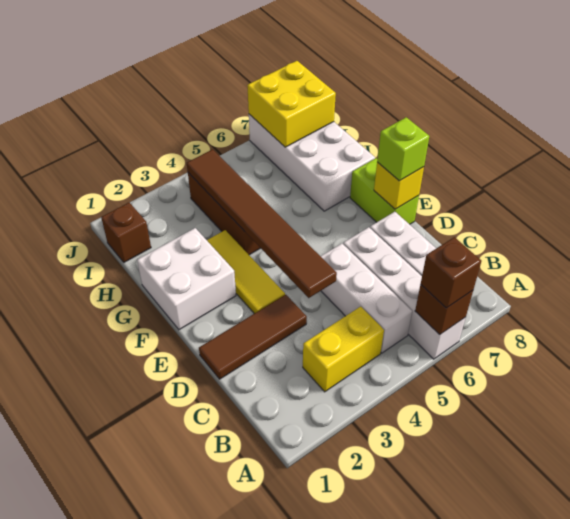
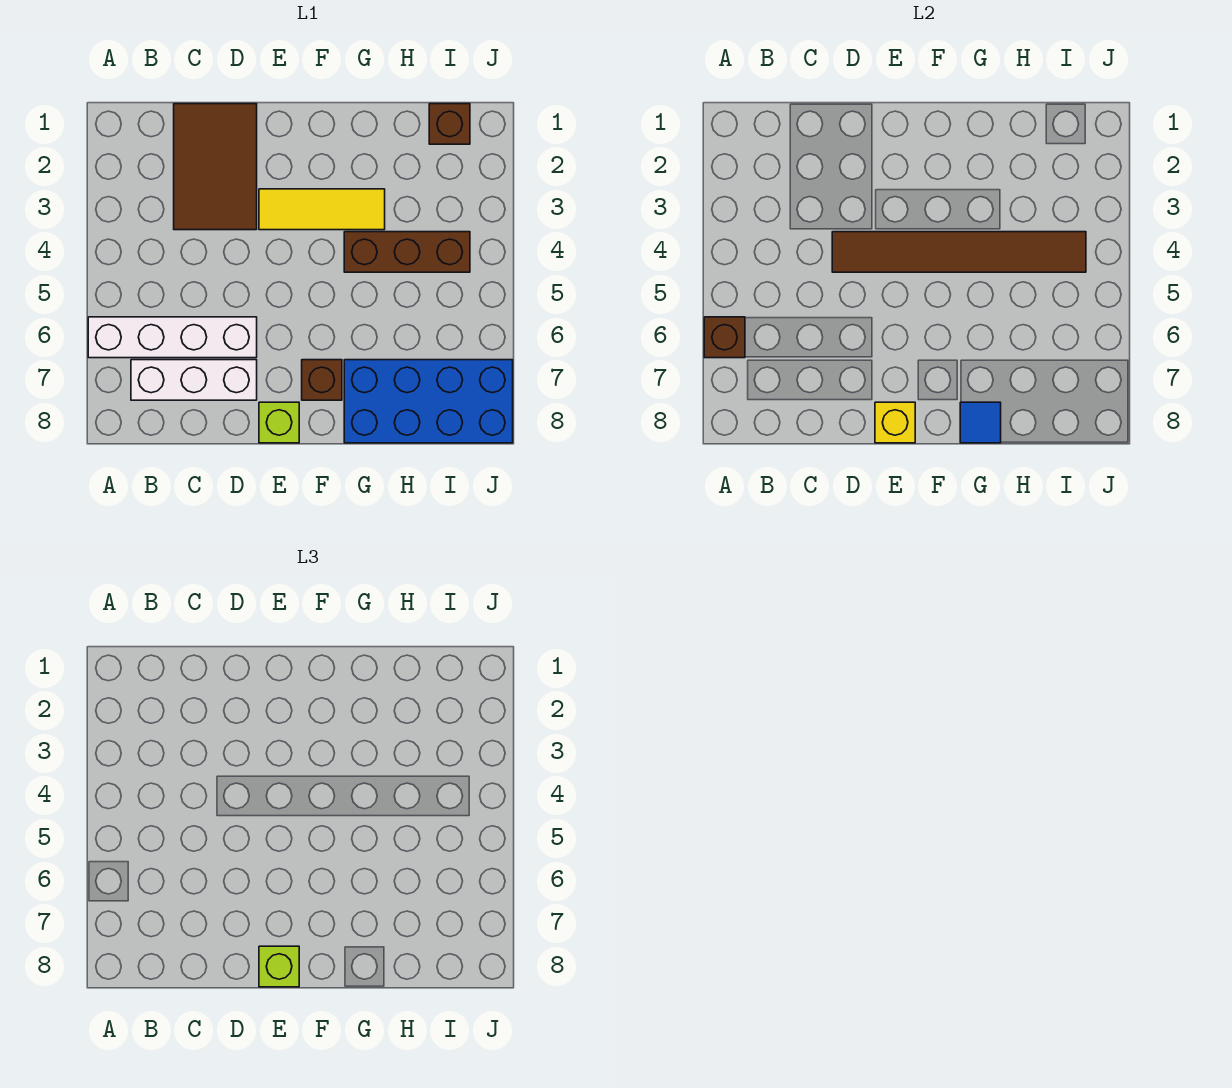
brown 1x1 brick [421,237,481,308] -> brown 1x1 brick moved to [302,360,342,400]
yellow 1x2 brick [303,307,384,392] -> none
white 1x3 brick [321,244,412,353] -> none
brown 1x3 tile [199,295,307,379] -> brown 2x3 tile [174,104,257,230]
lime 1x2 brick [350,158,419,224] -> lime 1x1 brick [259,402,299,443]
white 2x2 brick [137,228,236,330] -> none
white 2x4 brick [249,114,375,211] -> blue 2x4 brick [344,360,513,443]
none -> blue 1x1 tile [960,402,1001,443]
yellow 2x2 brick [247,61,336,147] -> none

